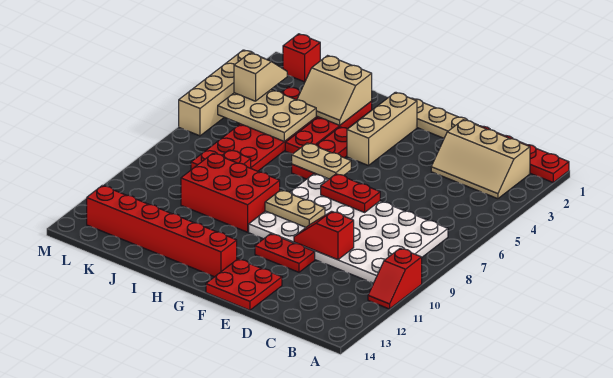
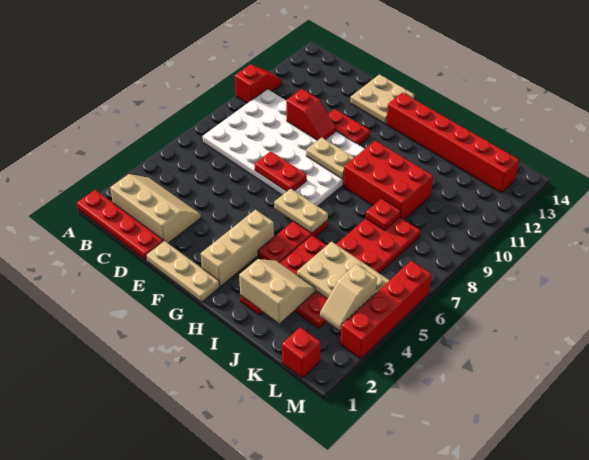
red 2x2 plate [206,259,282,310] -> tan 2x2 plate [350,74,414,124]
tan 1x4 brick [179,50,254,136] -> red 1x4 brick [340,261,432,359]

